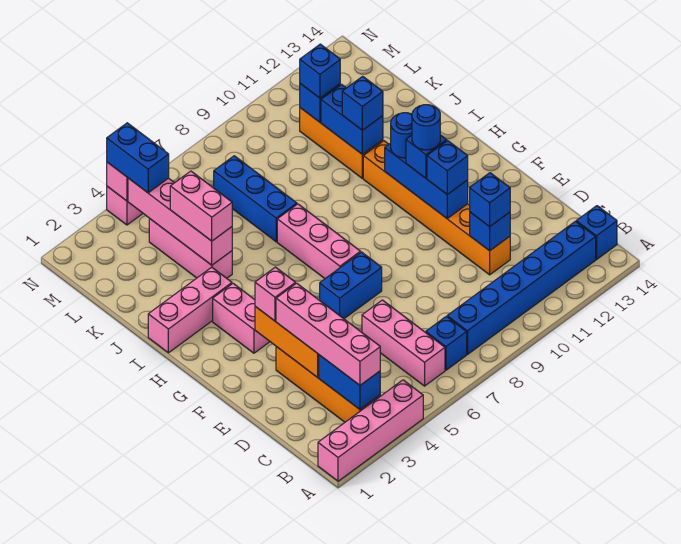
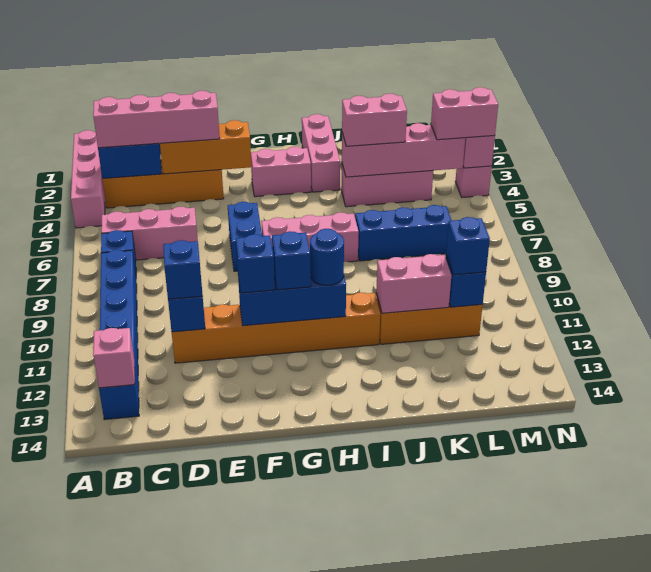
blue 1x1 brick [576,206,617,259] -> none
pink 1x1 brick [255,267,296,321] -> pink 1x1 brick moved to [93,328,135,388]
blue 1x1 round brick [412,105,440,150] -> none
blue 1x2 brick [321,84,383,155] -> pink 1x2 brick [376,254,451,313]
blue 1x1 brick [342,76,383,130] -> none
blue 1x2 brick [107,123,169,193] -> pink 1x2 brick [431,87,498,140]

